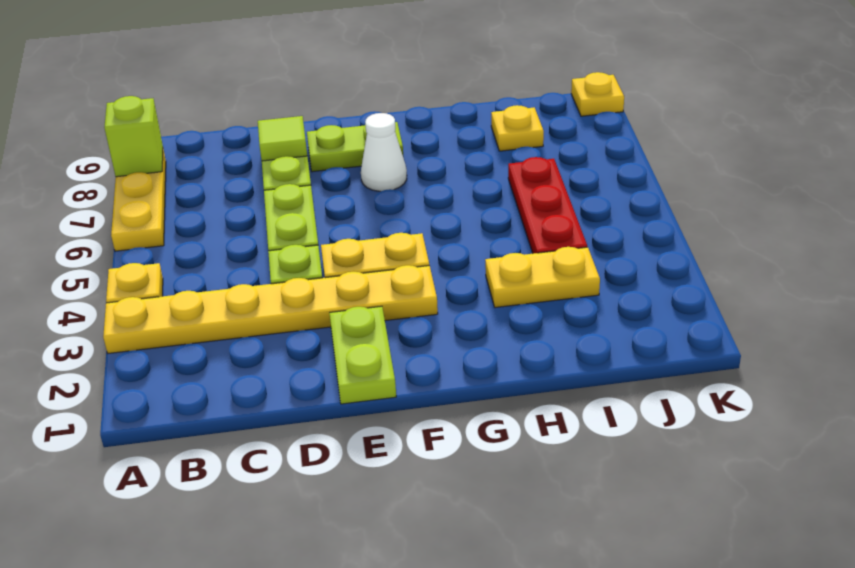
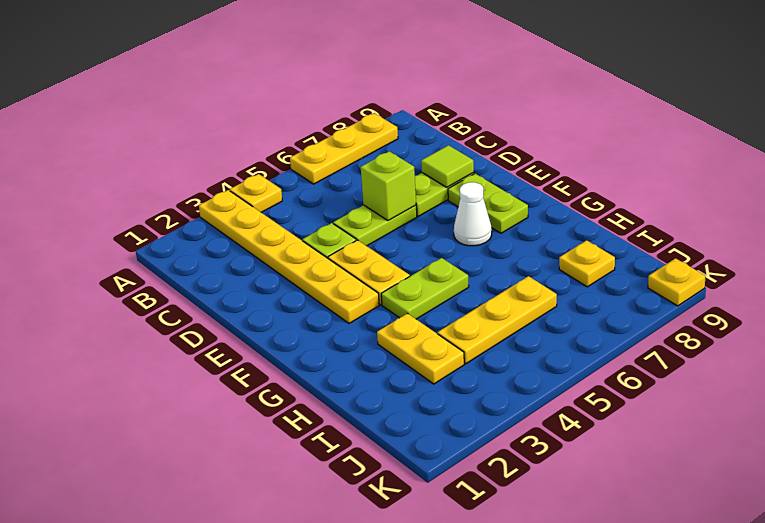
lime 1x1 brick [104,96,163,177] -> lime 1x1 brick moved to [361,151,416,220]
lime 1x2 plate [329,306,396,404] -> lime 1x2 plate moved to [381,258,469,319]
red 1x3 plate [508,157,587,254] -> yellow 1x3 plate [438,276,557,364]

